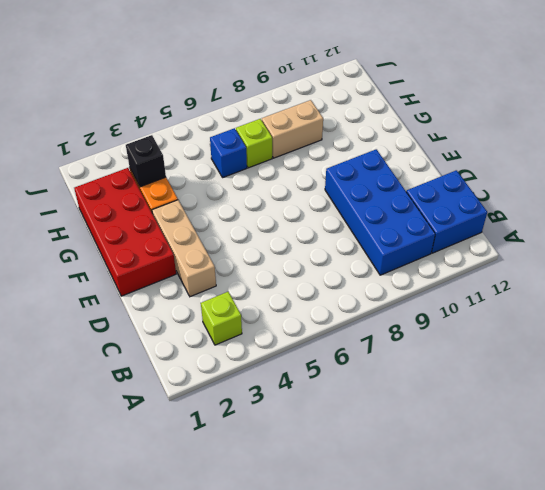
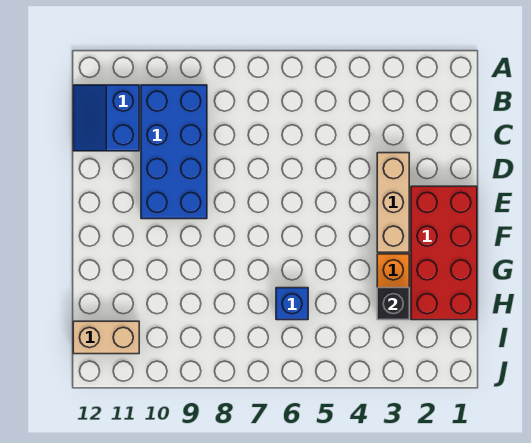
lime 1x1 brick [201,292,242,345] -> none
blue 2x2 brick [407,170,487,253] -> blue 2x2 slope [73,85,139,151]
lime 1x1 brick [236,119,272,168] -> none
tan 1x2 brick [262,100,323,158] -> tan 1x2 brick moved to [73,321,139,354]

